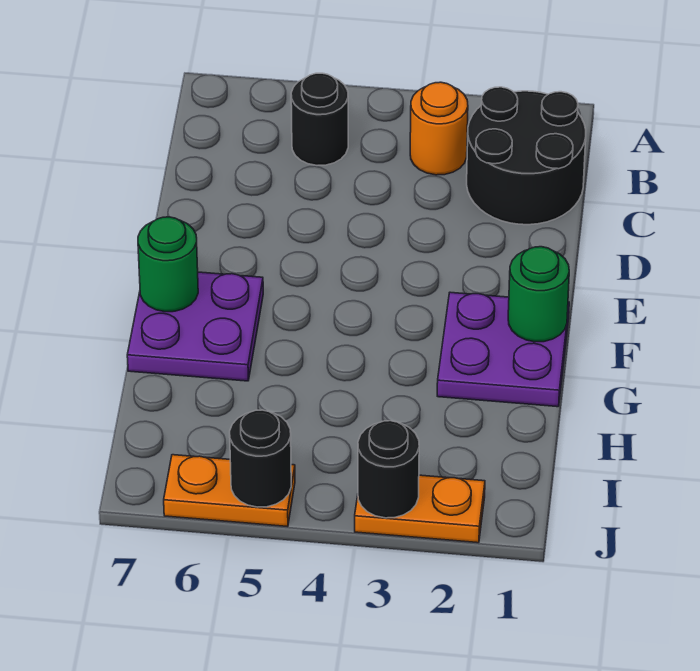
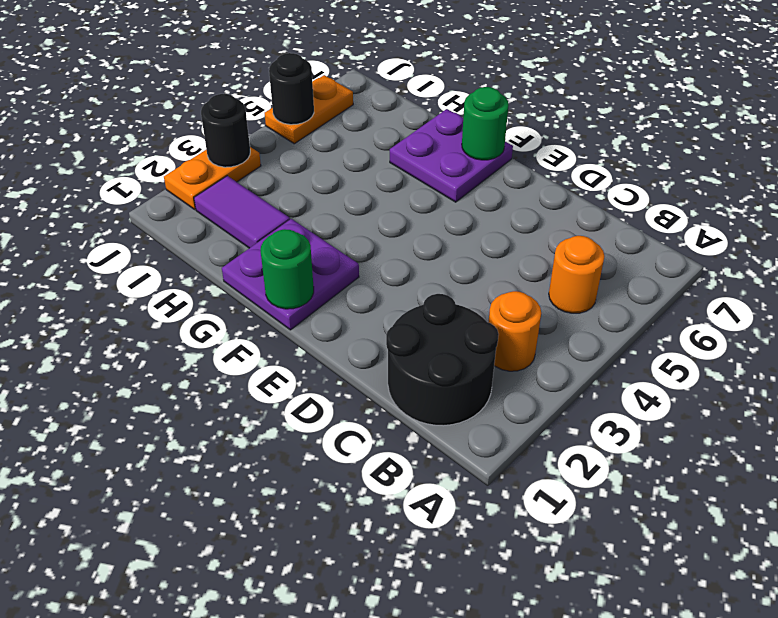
black 1x1 round brick [291,73,348,165] -> orange 1x1 round brick [549,236,605,313]
none -> purple 1x2 tile [194,176,290,248]

